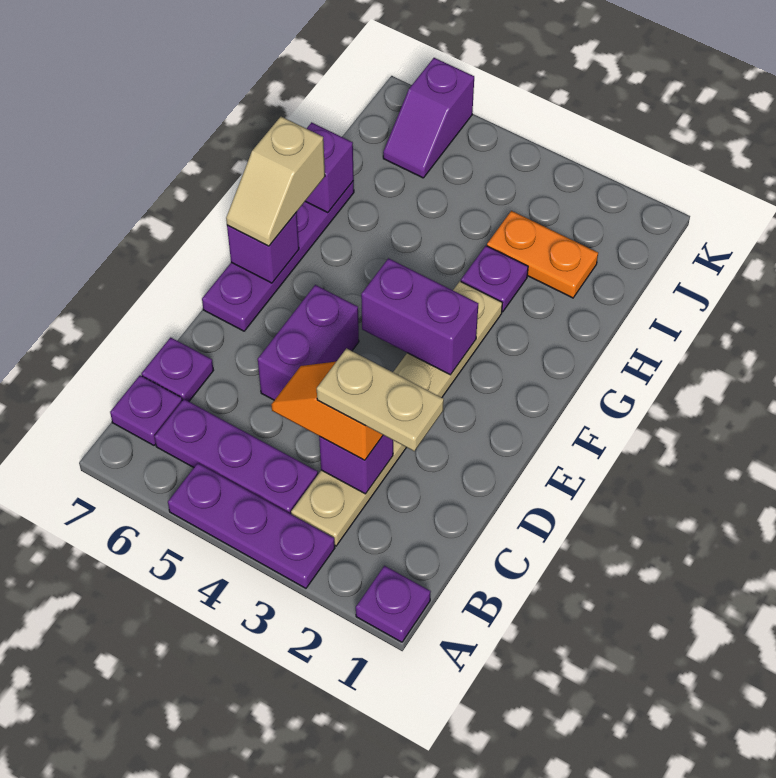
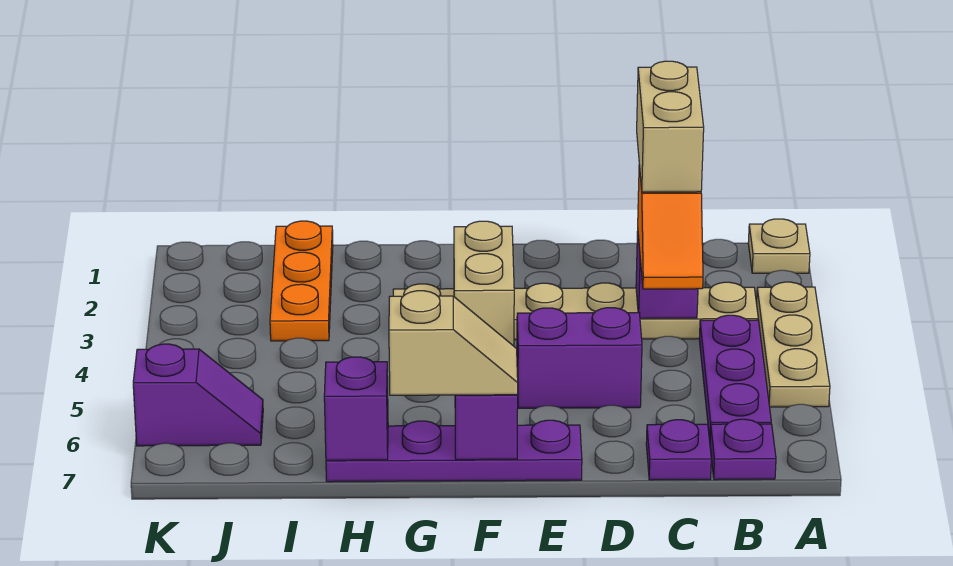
purple 1x1 plate [356,566,431,642] -> tan 1x1 plate [748,219,810,273]
purple 1x3 plate [168,463,335,588] -> tan 1x3 plate [757,282,830,407]
tan 1x2 plate [317,348,444,451] -> tan 1x2 brick [637,61,704,192]
purple 1x2 brick [361,258,478,375] -> tan 1x2 brick [454,221,514,346]
purple 1x1 plate [461,246,528,312] -> none
orange 1x2 plate [487,211,598,298] -> orange 1x3 plate [270,221,333,341]

